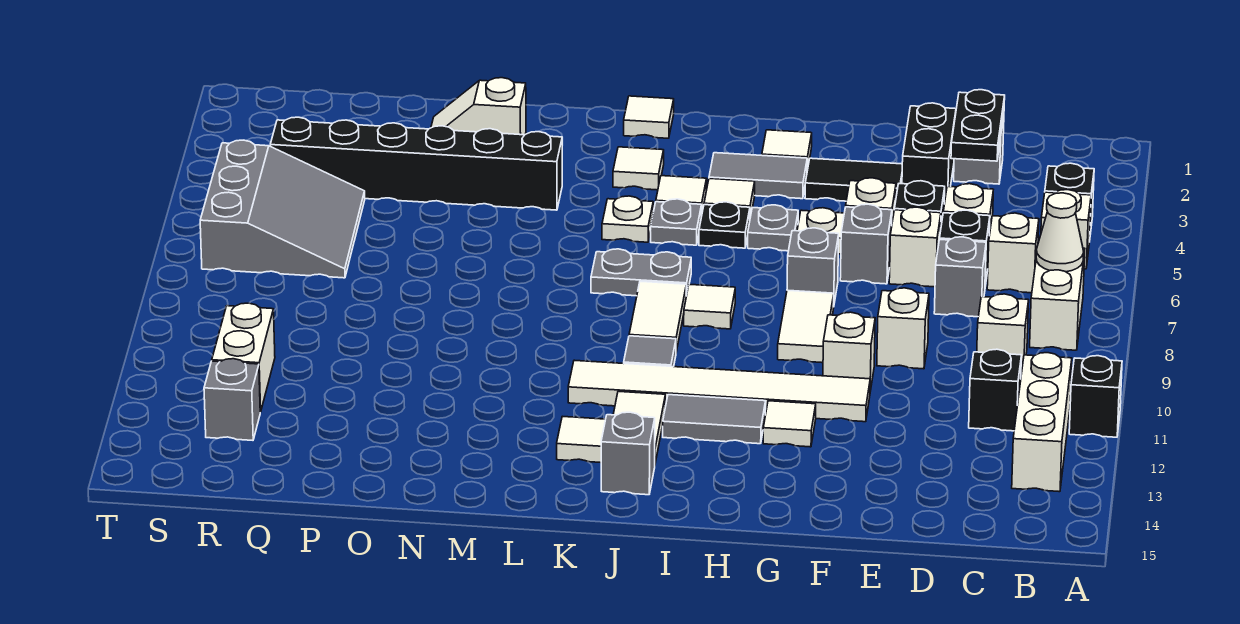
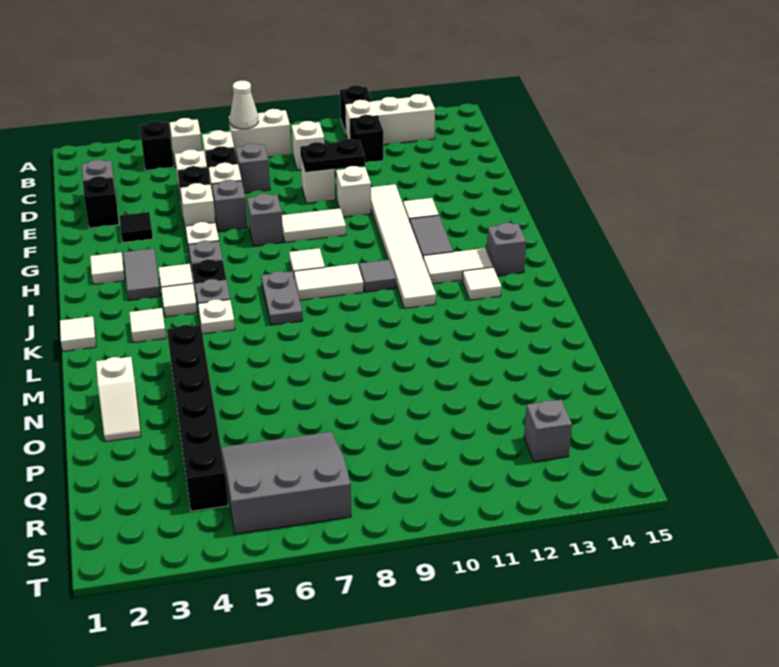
black 1x2 plate [951,90,1005,161] -> black 1x2 plate moved to [300,139,365,172]
black 1x2 brick [902,103,956,204] -> black 1x1 brick [83,176,119,228]
black 1x2 tile [805,158,902,201] -> black 1x1 tile [119,212,153,243]
white 1x2 brick [212,303,275,412] -> none

